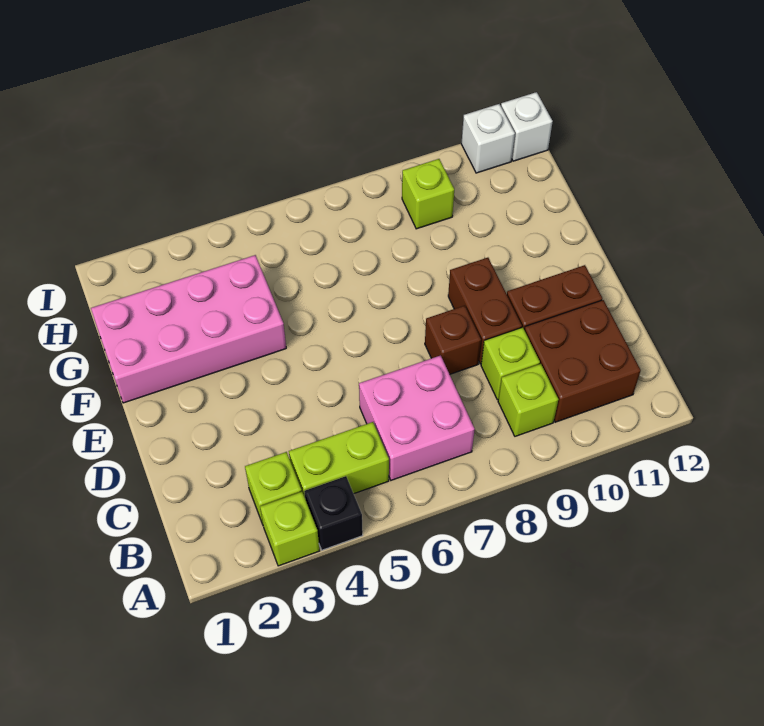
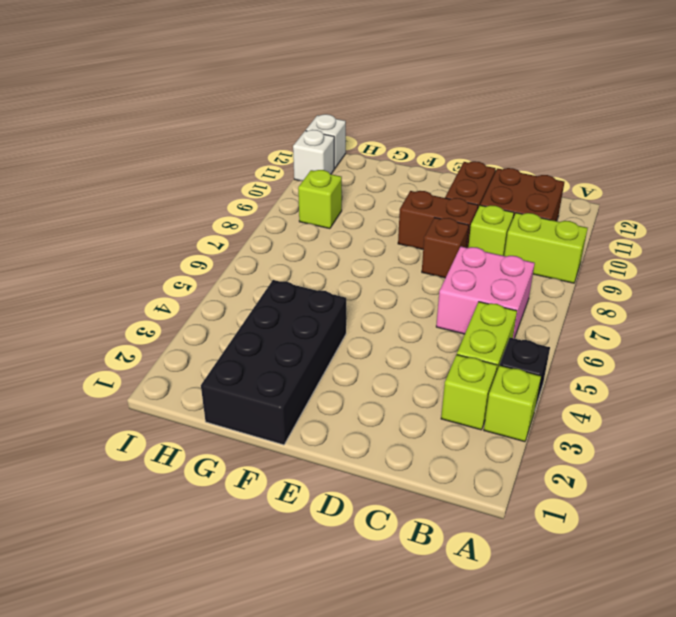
lime 1x1 brick [498,364,558,436] -> lime 1x2 brick [504,213,588,283]
pink 2x4 brick [91,255,286,403] -> black 2x4 brick [201,280,346,445]

